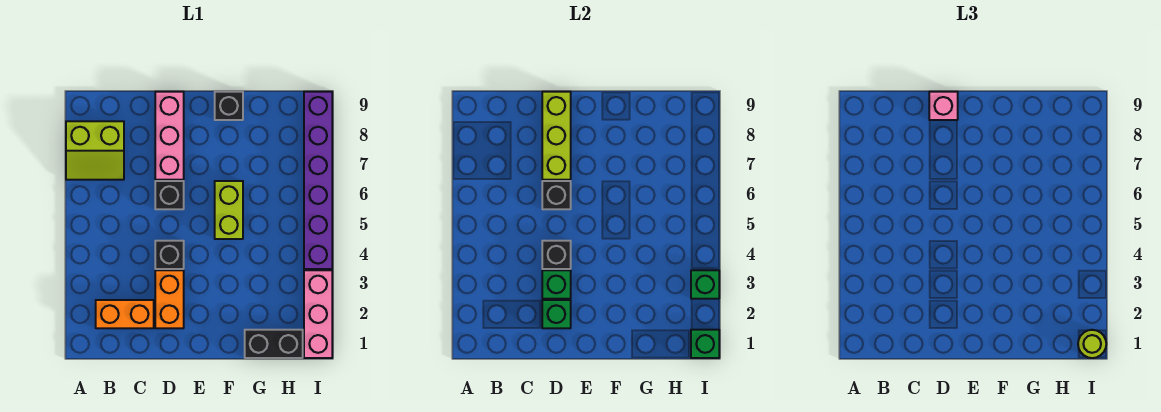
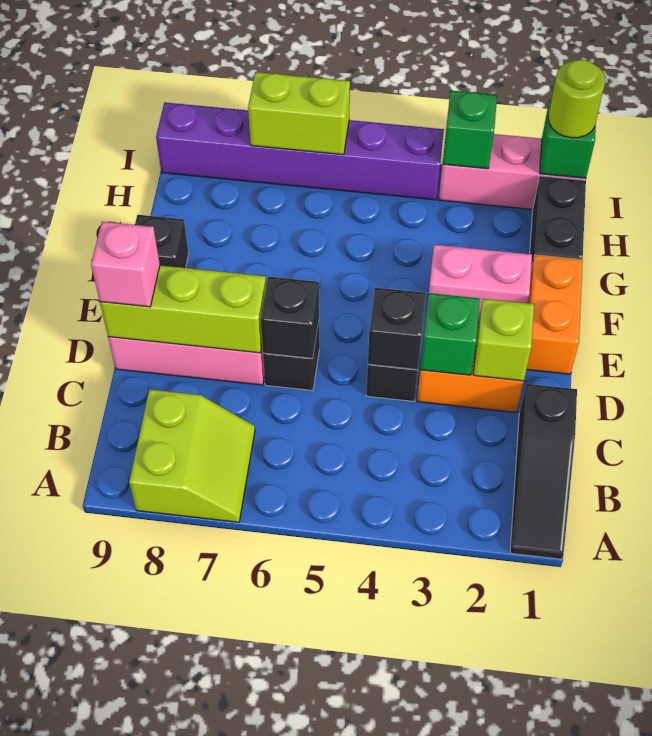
none -> black 1x3 slope [510,384,577,559]
orange 1x2 brick [96,300,154,328] -> orange 1x2 brick moved to [527,255,583,374]
green 1x1 brick [542,300,571,328] -> lime 1x1 brick [473,299,534,381]
none -> pink 1x2 brick [429,245,532,322]
lime 1x2 brick [215,181,243,239] -> lime 1x2 brick moved to [248,72,350,155]

